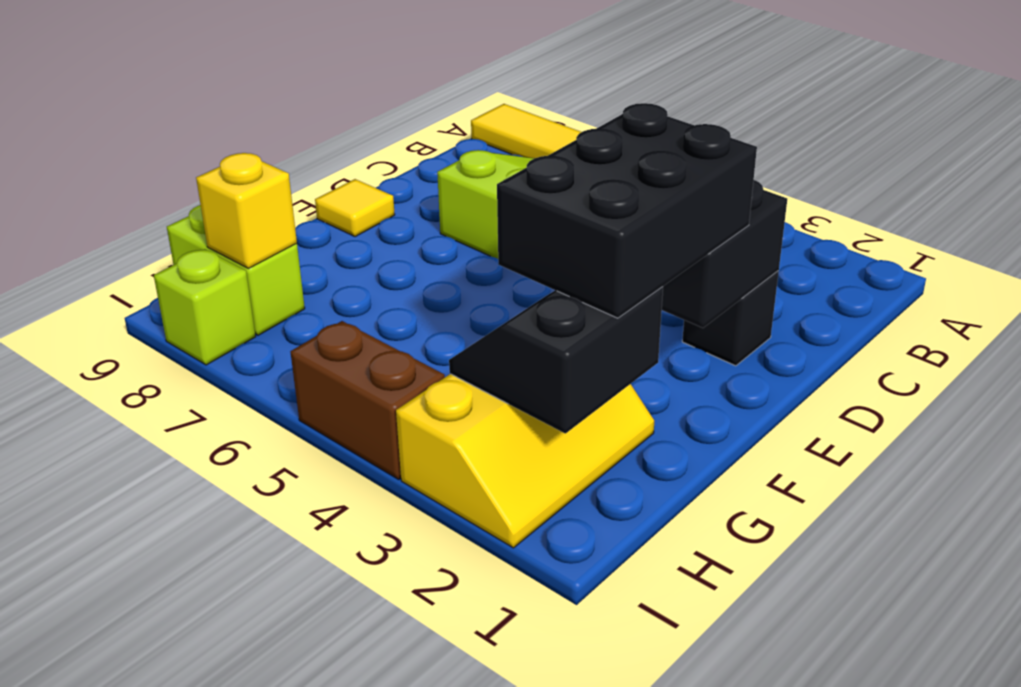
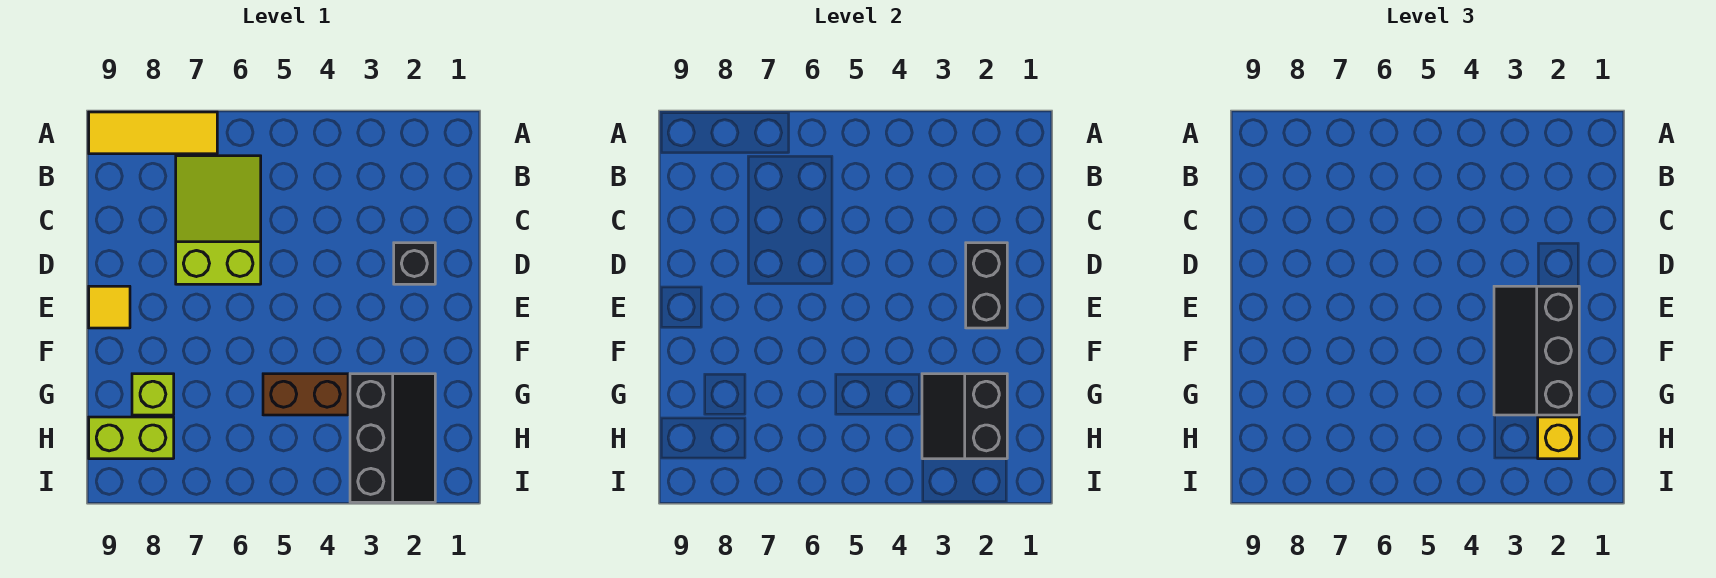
black 2x3 brick [497,103,757,318] -> black 2x3 slope [1494,286,1579,415]
yellow 2x3 slope [396,374,654,548] -> black 2x3 slope [350,374,435,502]
yellow 1x1 brick [196,153,297,268] -> yellow 1x1 brick moved to [1538,417,1579,459]
brown 1x2 brick [291,321,445,479] -> brown 1x2 brick moved to [263,374,348,415]
lime 1x1 brick [154,249,256,365] -> lime 1x1 brick moved to [132,374,174,415]

